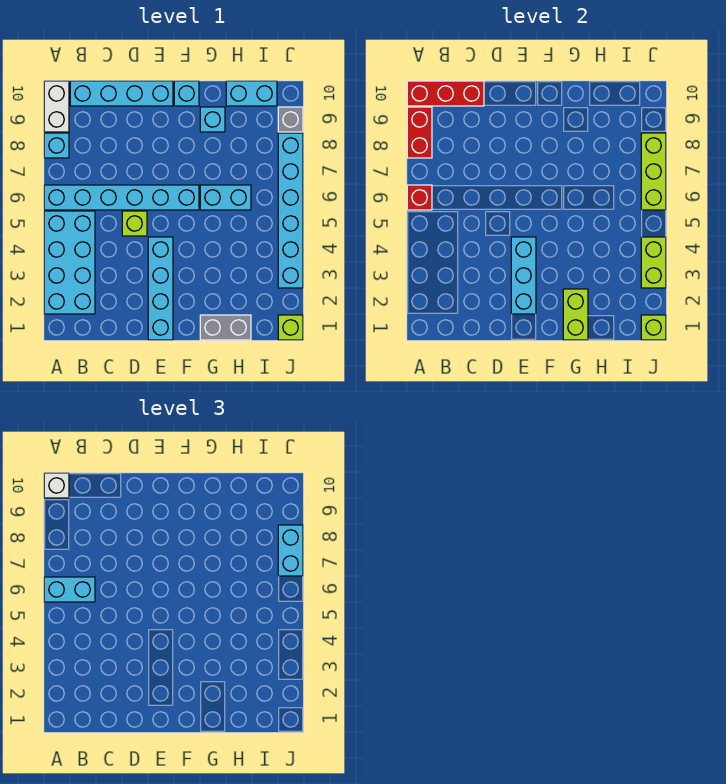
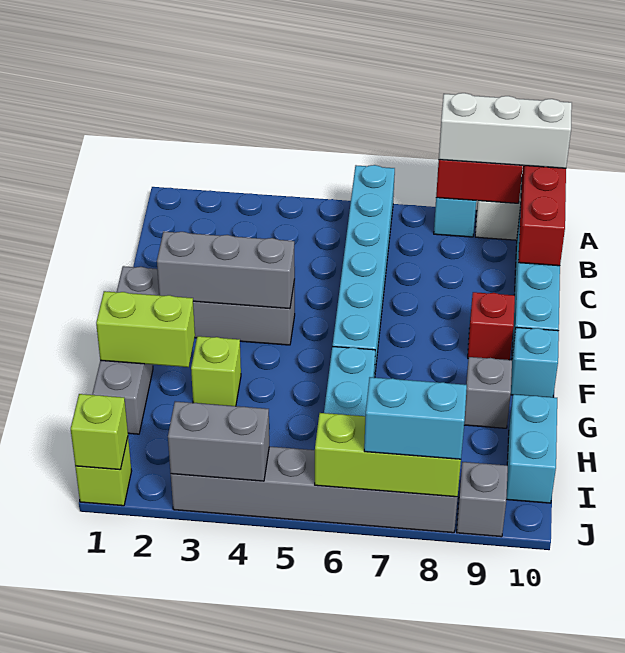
cyan 2x4 brick [44,211,95,314] -> none
red 1x1 brick [407,185,432,210] -> red 1x1 brick moved to [468,292,515,360]
cyan 1x2 brick [44,577,95,602] -> none
white 1x1 brick [44,473,69,498] -> white 1x3 brick [439,93,572,168]
lime 1x1 brick [122,211,147,236] -> lime 1x1 brick moved to [191,336,241,406]
cyan 1x4 brick [148,237,173,340] -> grey 1x4 brick [117,266,295,345]
cyan 1x3 brick [511,237,536,314] -> grey 1x3 brick [157,232,295,309]
cyan 1x1 brick [200,107,225,132] -> grey 1x1 brick [464,357,512,428]
cyan 1x6 brick [278,133,303,288] -> grey 1x6 brick [171,447,458,533]
lime 1x2 brick [641,237,666,288] -> grey 1x2 brick [168,401,269,481]

